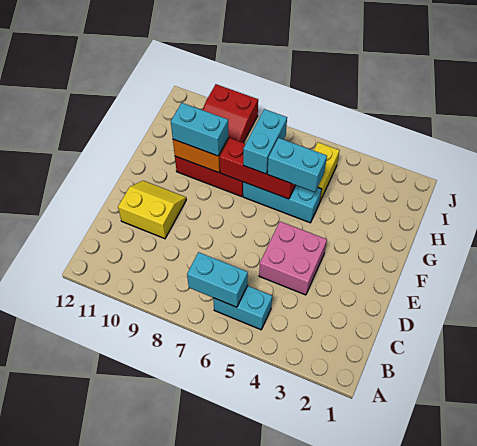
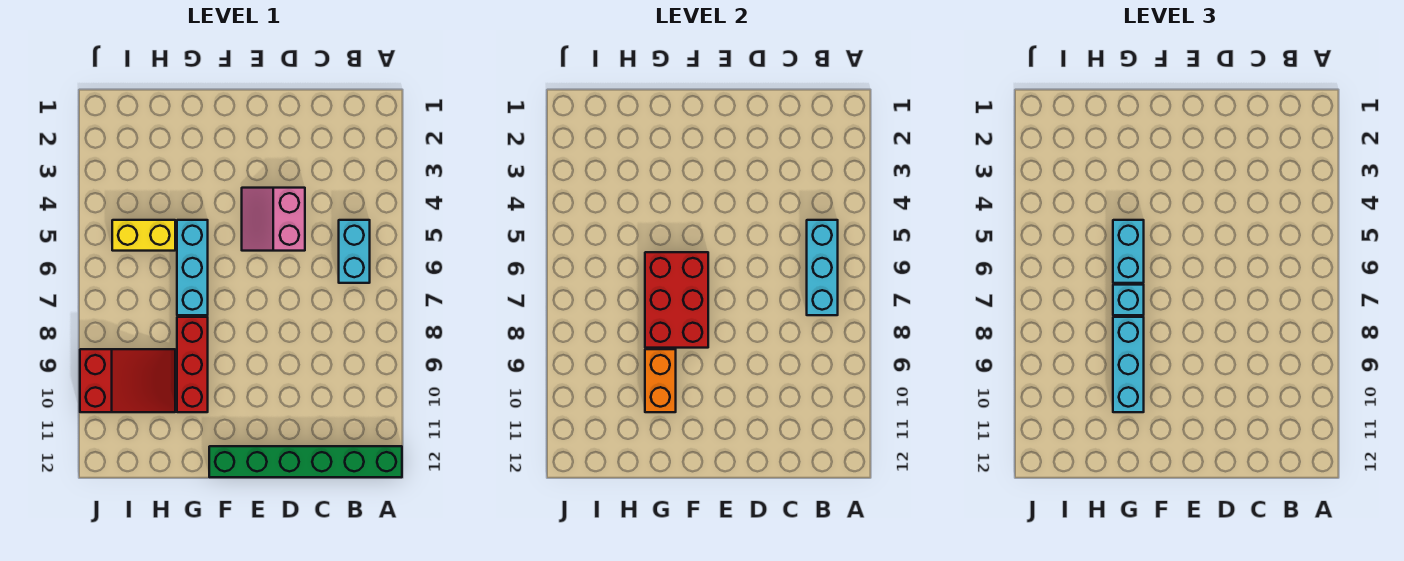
none -> green 1x6 brick [209,446,402,477]
cyan 1x2 brick [187,252,248,307] -> cyan 1x3 brick [807,220,838,315]
pink 2x2 brick [259,221,327,295] -> pink 2x2 slope [242,188,305,251]
yellow 2x2 slope [118,181,186,239] -> none
red 1x3 brick [220,138,295,199] -> red 2x3 brick [645,252,708,348]
cyan 1x2 brick [243,109,287,174] -> cyan 1x1 brick [1113,285,1144,315]
cyan 1x2 brick [171,103,228,156] -> cyan 1x3 brick [1113,317,1144,412]

